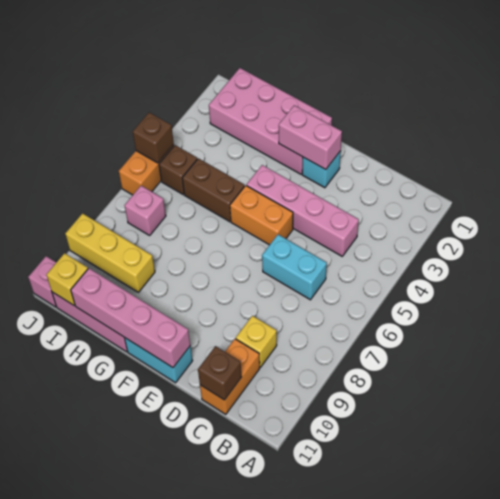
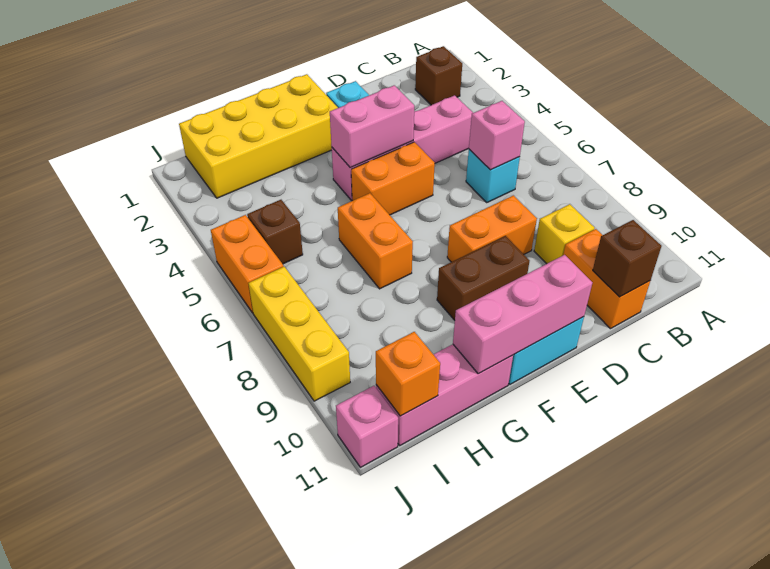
cyan 1x2 brick [262,235,327,300] -> cyan 1x1 brick [466,149,520,202]
none -> orange 1x2 brick [447,195,537,262]
pink 1x2 brick [279,105,342,170] -> pink 1x2 brick moved to [330,85,414,168]
pink 1x4 brick [71,268,190,368] -> pink 1x3 brick [453,255,592,374]
pink 2x4 brick [209,68,332,174] -> yellow 2x4 brick [179,74,338,198]
brown 1x2 brick [182,158,245,222] -> brown 1x2 brick moved to [437,236,529,320]
none -> orange 1x2 brick [338,193,413,289]
yellow 1x3 brick [65,213,155,292] -> yellow 1x3 brick turned to [249,267,350,401]
pink 1x1 brick [125,186,166,235] -> pink 1x1 brick moved to [469,101,525,170]
yellow 1x1 brick [46,253,88,306] -> orange 1x1 brick [376,332,440,416]
brown 1x1 brick [133,112,174,163] -> brown 1x1 brick moved to [415,46,462,105]

